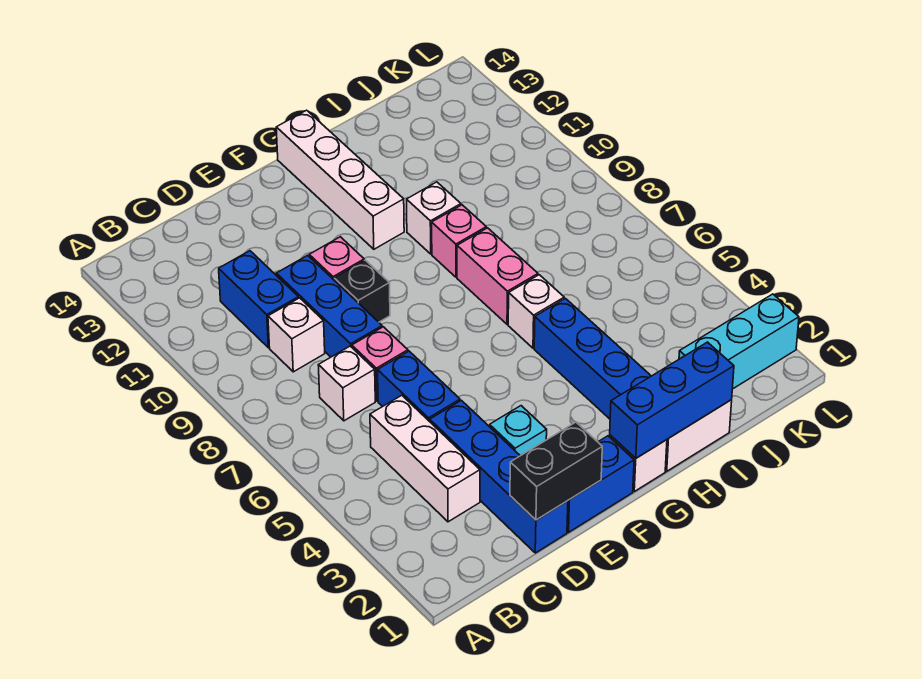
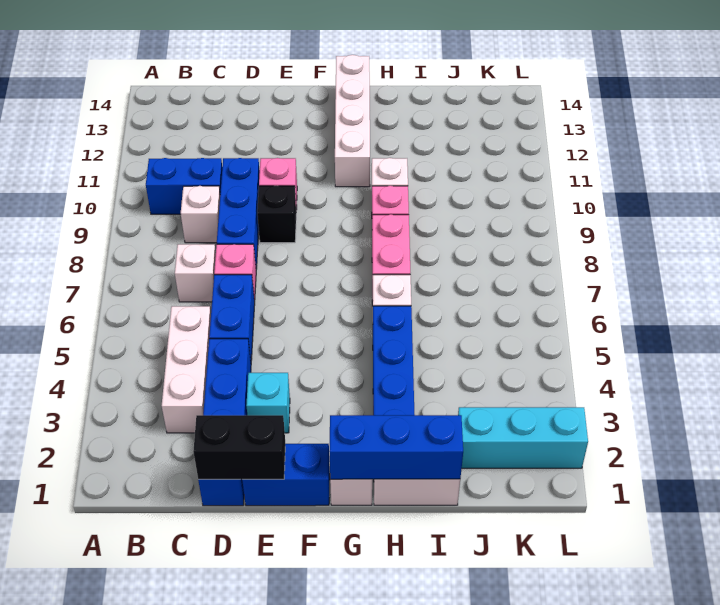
blue 1x2 brick [219,251,298,348] -> blue 1x2 brick turned to [146,158,222,214]

